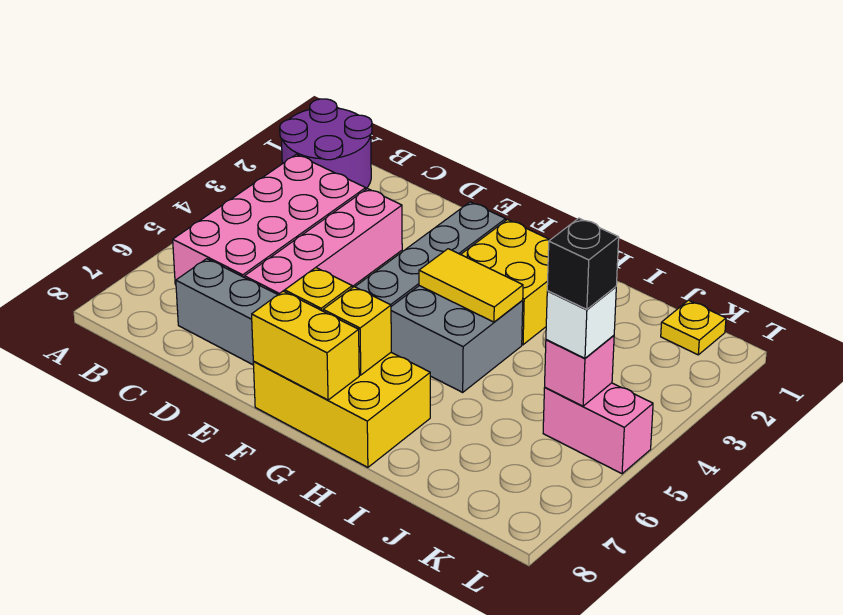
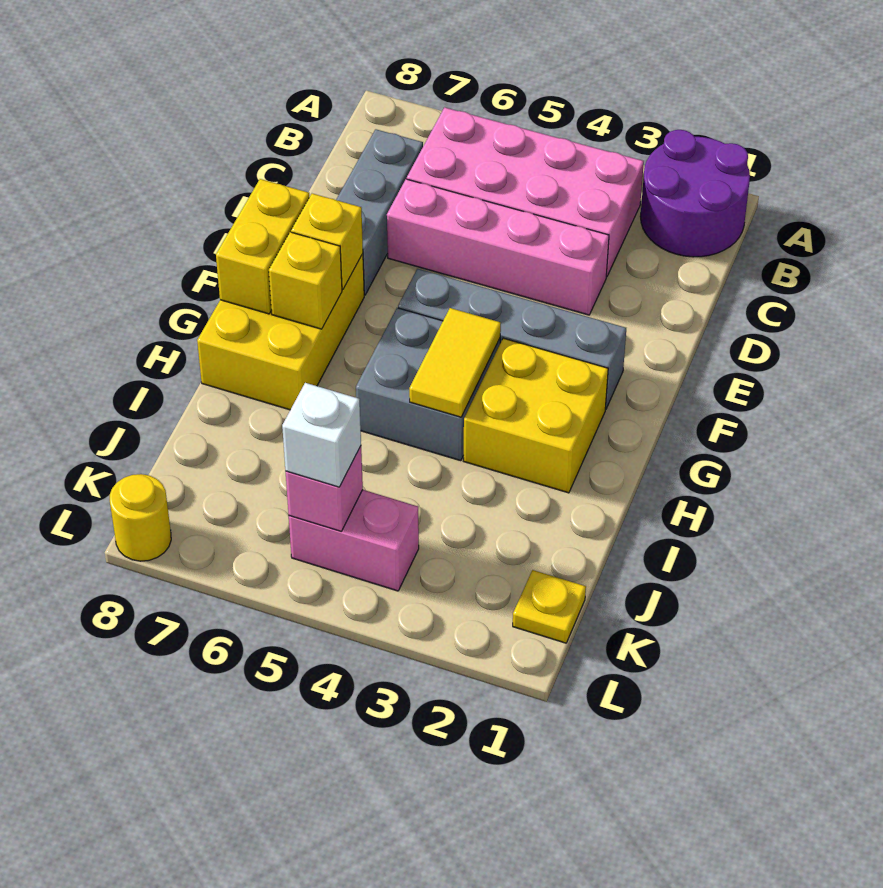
pink 1x2 brick [543,383,653,474] -> pink 1x2 brick turned to [289,490,419,591]
black 1x1 brick [547,218,619,309] -> none
none -> yellow 1x1 round brick [110,474,171,561]

